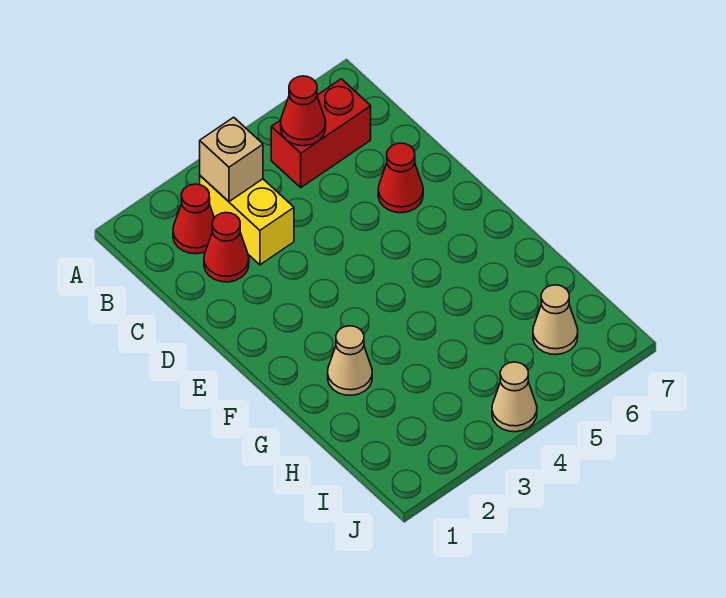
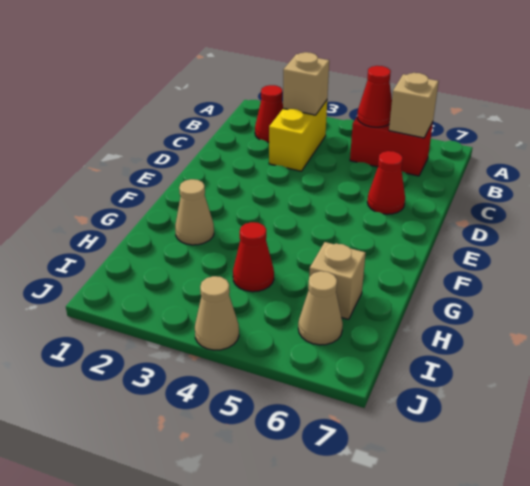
none -> tan 1x1 brick [389,73,439,138]
red 1x1 cone [204,213,249,282] -> red 1x1 cone moved to [233,222,274,292]
none -> tan 1x1 brick [309,242,366,319]

